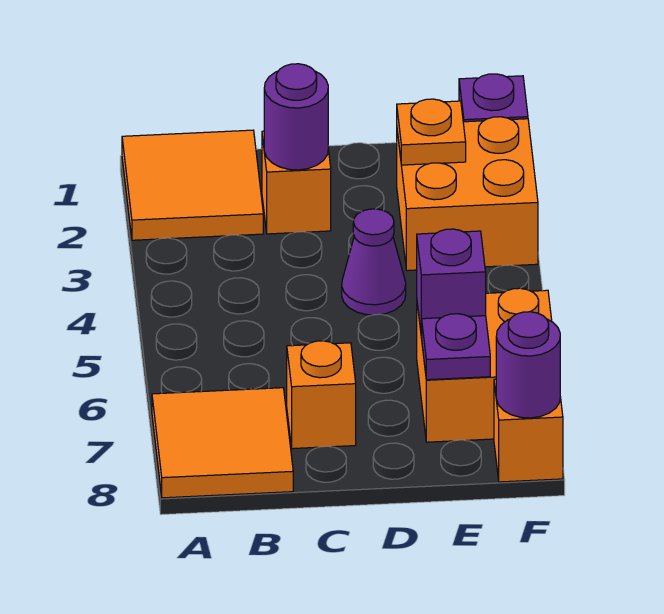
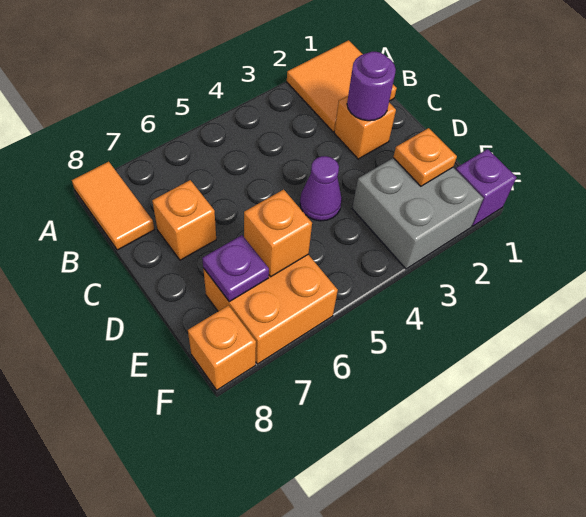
orange 2x2 tile [152,388,293,498] -> orange 1x2 tile [72,162,155,250]
orange 2x2 brick [397,117,538,271] -> grey 2x2 brick [352,158,483,269]
purple 1x1 brick [417,229,486,336] -> orange 1x1 brick [244,189,312,277]
purple 1x1 round brick [496,312,560,418] -> none

